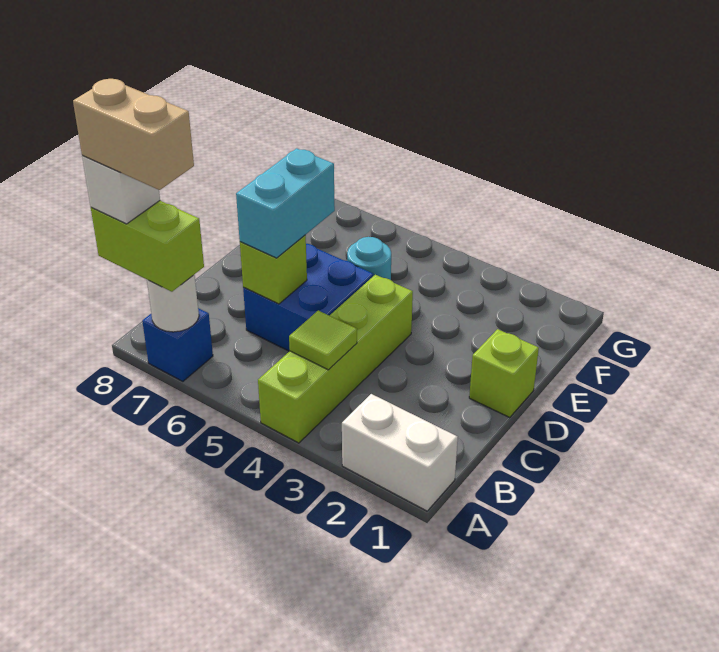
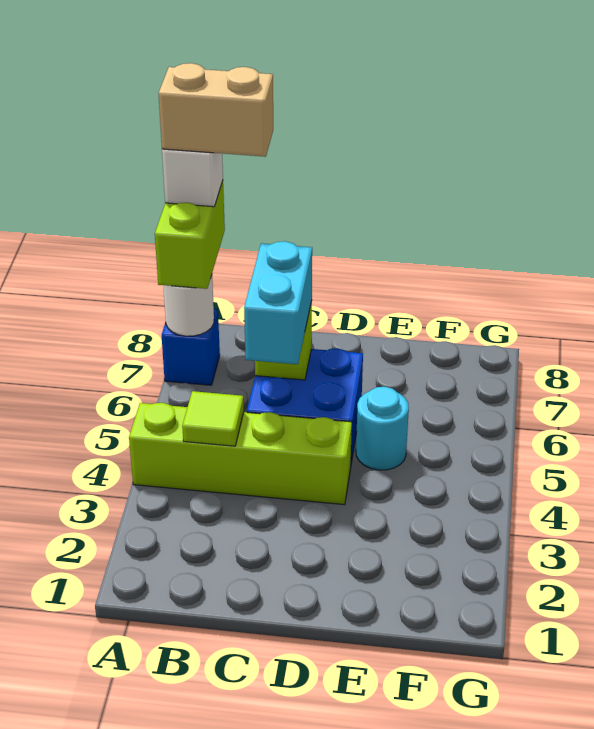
white 1x2 brick [342,394,458,511] -> none
tan 1x2 brick [73,79,194,190] -> tan 1x2 brick turned to [159,63,273,157]
cyan 1x2 brick [236,148,335,258] -> cyan 1x2 brick turned to [244,241,312,364]
lime 1x1 brick [469,329,539,418] -> none

